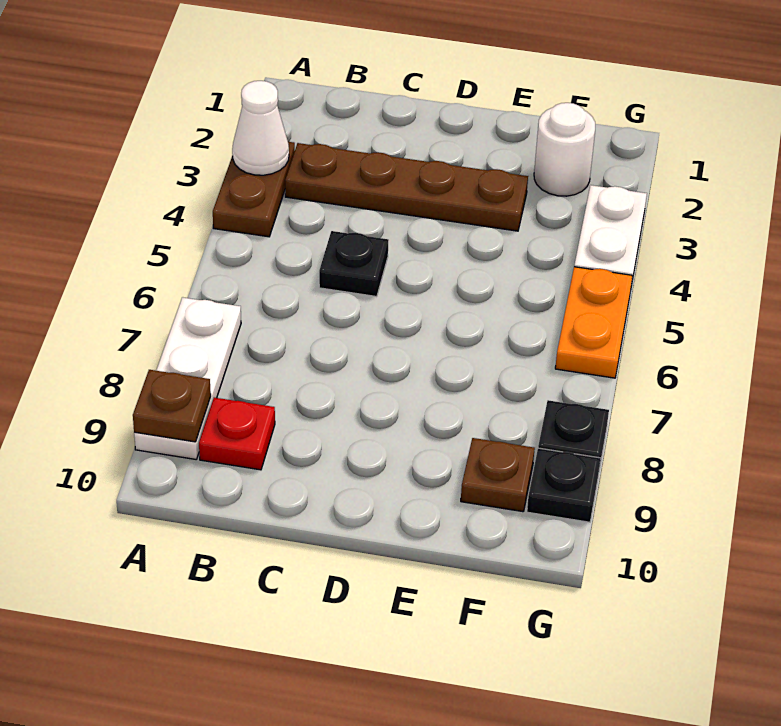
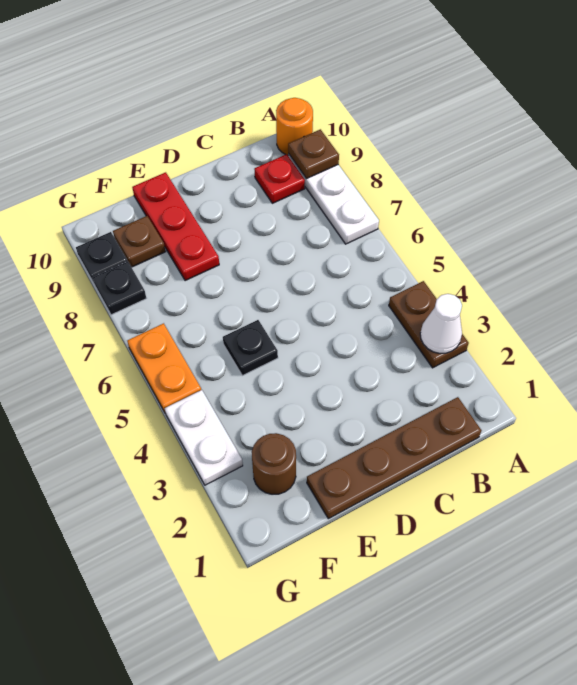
none -> orange 1x1 round brick [276,98,313,155]
brown 1x4 plate [285,143,528,231] -> brown 1x4 plate moved to [307,397,481,519]
black 1x1 plate [319,231,388,297] -> black 1x1 plate moved to [223,320,278,376]
none -> red 1x3 plate [132,172,219,281]
white 1x1 round brick [534,103,595,196] -> brown 1x1 round brick [252,433,296,494]

